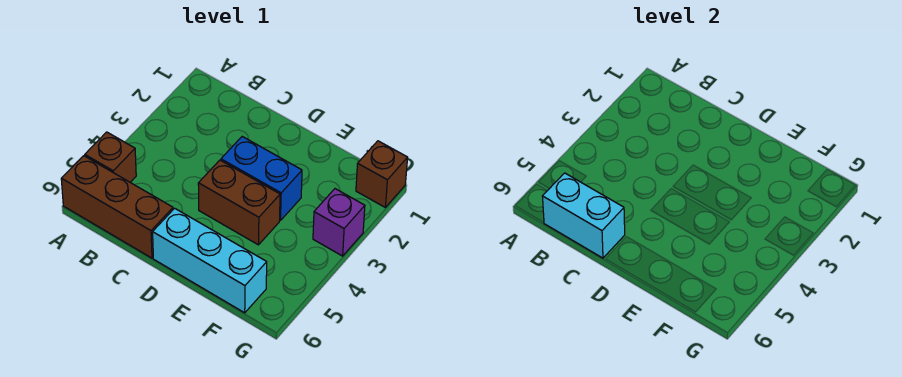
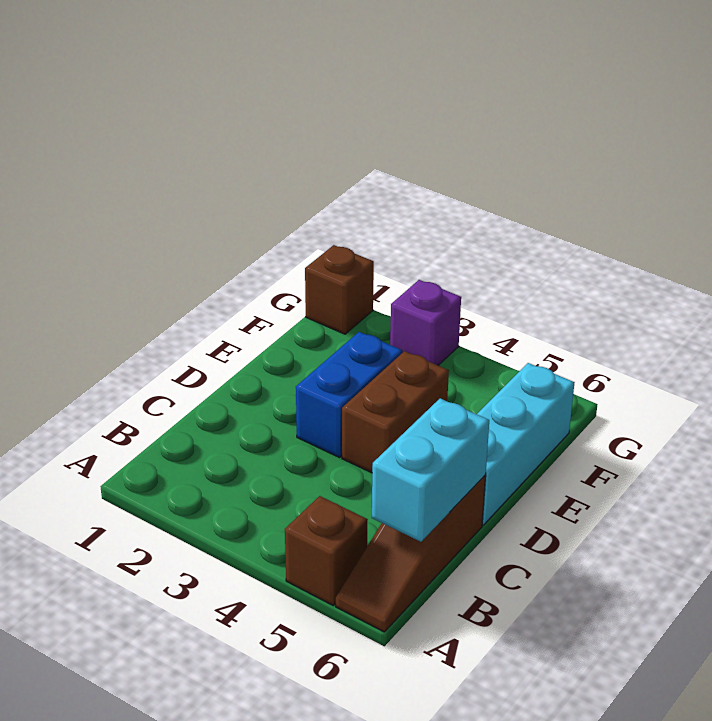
brown 1x3 brick [61,156,173,258] -> brown 1x3 slope [336,475,486,632]

